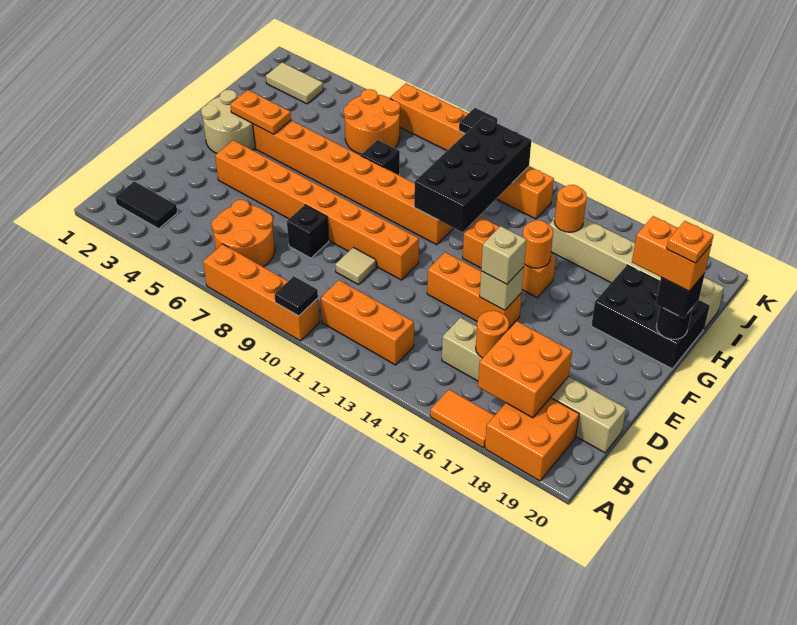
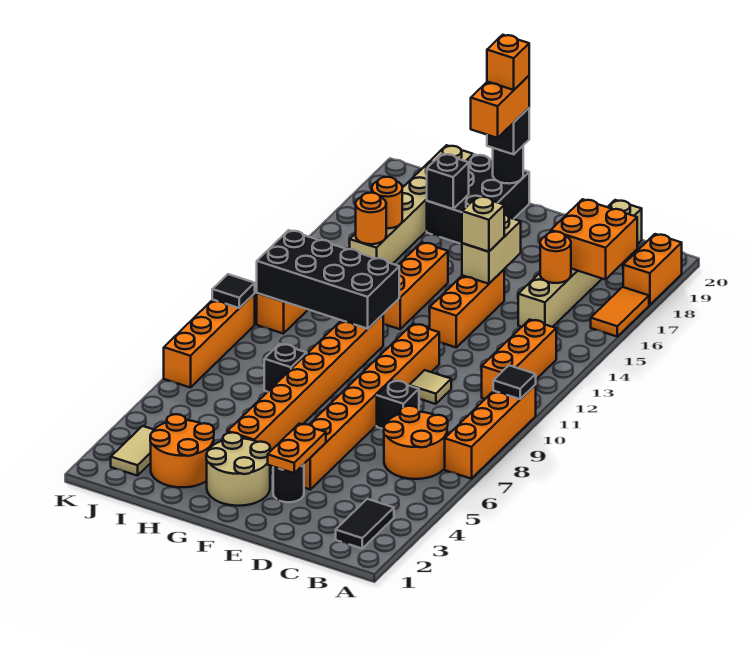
orange 2x2 brick [485,398,579,481] -> orange 1x2 brick [623,234,682,305]
none -> black 1x1 round brick [273,464,304,502]
tan 1x1 brick [480,267,524,310] -> tan 1x2 brick [462,214,521,284]
orange 1x2 plate [230,90,291,134] -> orange 1x2 plate moved to [268,424,326,473]
orange 1x1 round brick [523,220,553,268] -> orange 1x1 round brick moved to [372,177,402,228]
orange 1x1 plate [667,221,714,263] -> orange 1x1 brick [487,35,529,90]
none -> black 1x1 brick [427,154,469,209]
orange 2x2 round brick [344,89,400,154] -> orange 2x2 round brick moved to [150,414,214,487]

